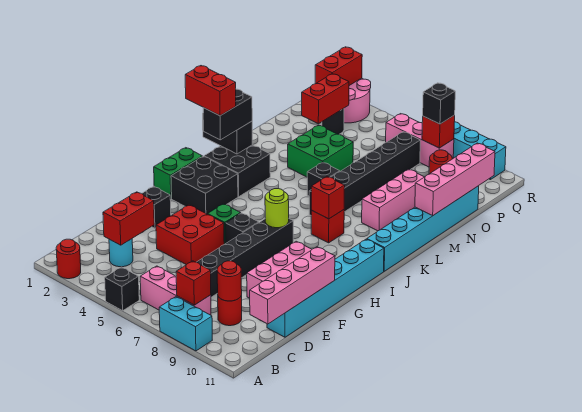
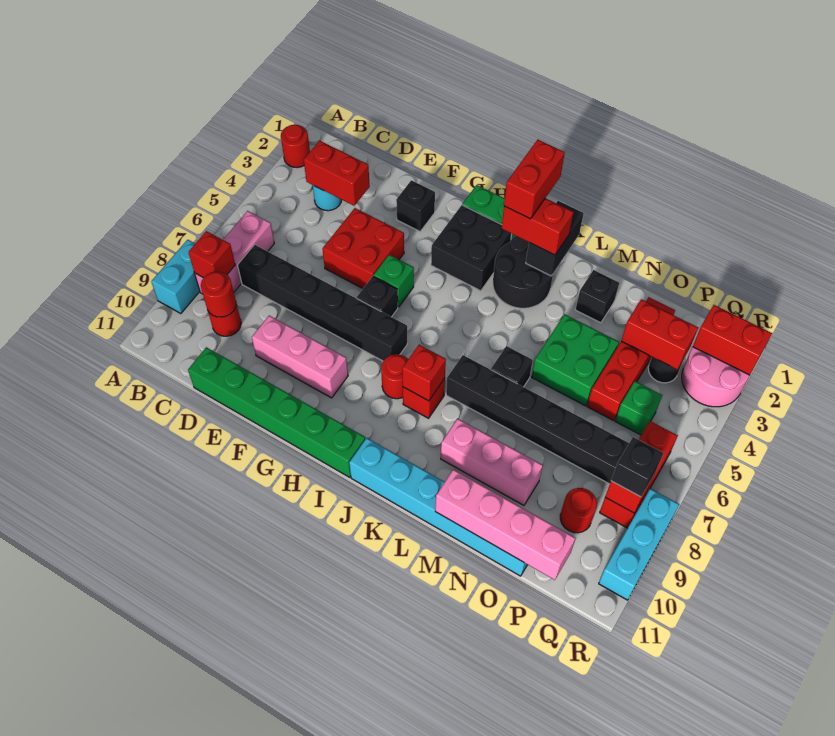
black 1x1 brick [105,267,139,311] -> black 1x1 brick moved to [576,270,619,323]
pink 1x4 brick [250,247,335,324] -> none
cyan 1x6 brick [267,239,384,337] -> green 1x6 brick [188,347,365,477]
lime 1x1 round brick [265,189,289,228] -> none
none -> red 1x1 round brick [381,354,408,399]
black 2x2 brick [204,145,270,197] -> black 2x2 round brick [493,236,553,308]
black 1x2 brick [203,89,252,140] -> red 1x2 brick [502,198,574,255]
none -> red 1x4 brick [587,297,675,421]
none -> green 1x1 brick [615,381,662,435]
pink 1x3 brick [386,114,454,167] -> red 1x3 brick [600,421,678,528]

